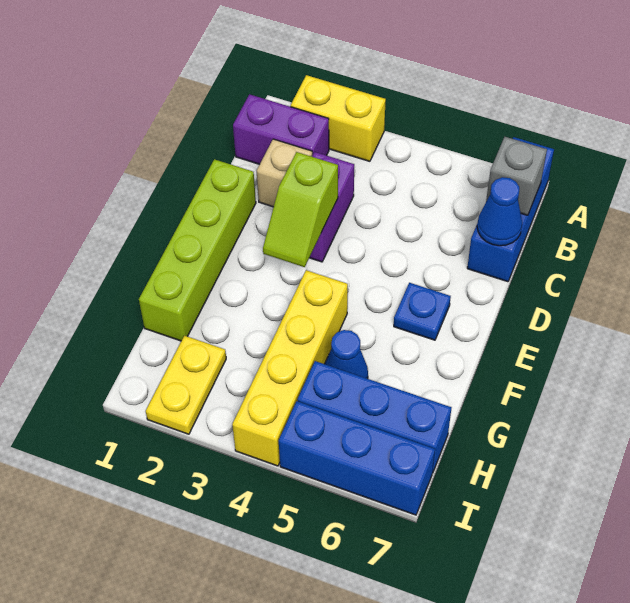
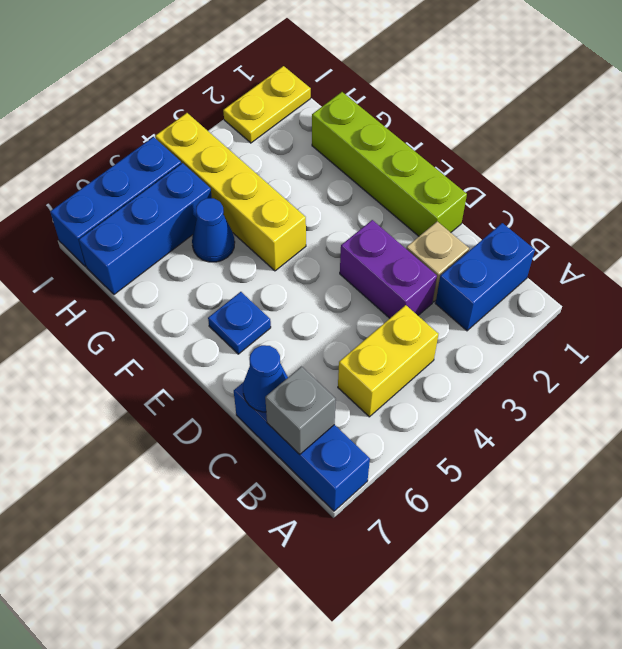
yellow 1x2 brick [291,75,386,161] -> yellow 1x2 brick moved to [338,305,438,417]
purple 1x2 brick [233,94,329,164] -> blue 1x2 brick [436,223,535,331]
lime 1x2 slope [263,152,338,267] -> none
yellow 1x2 plate [146,336,226,434] -> yellow 1x2 plate turned to [223,66,311,143]

